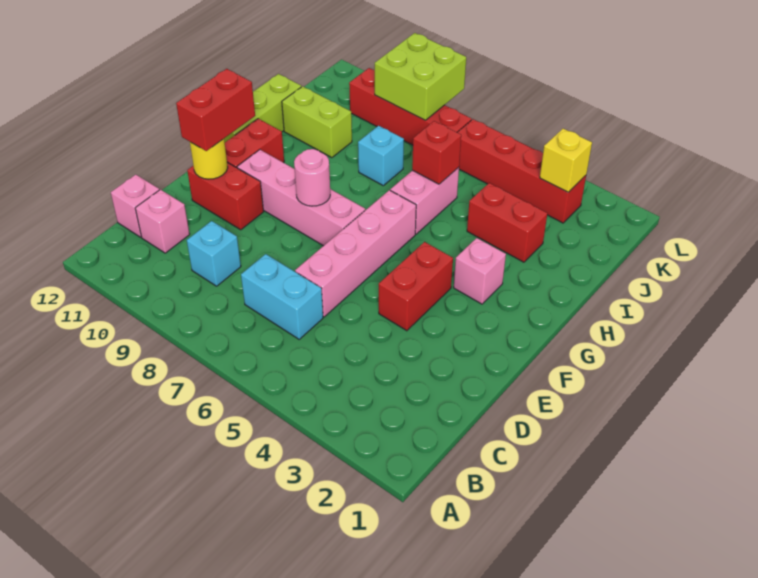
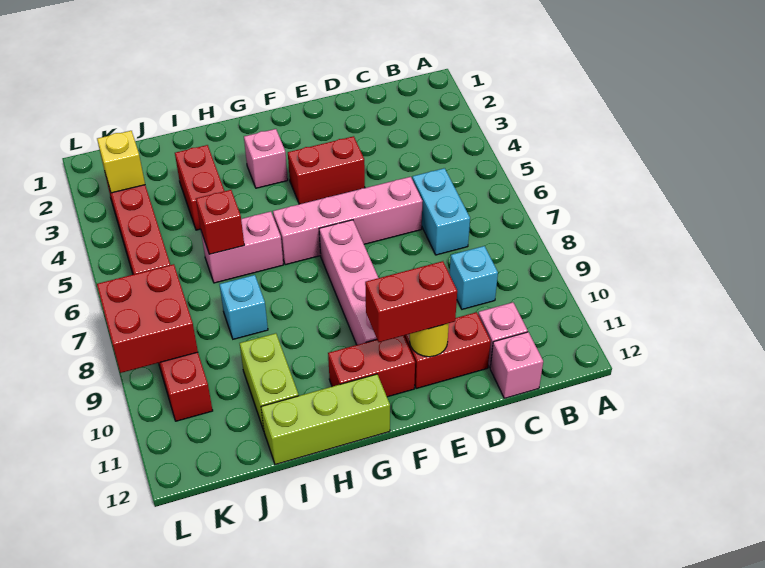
red 1x2 brick [187,162,264,230] -> red 1x2 brick turned to [404,312,491,389]
pink 1x1 round brick [294,149,330,206] -> none
lime 2x2 brick [375,33,466,120] -> red 2x2 brick [97,264,198,373]

